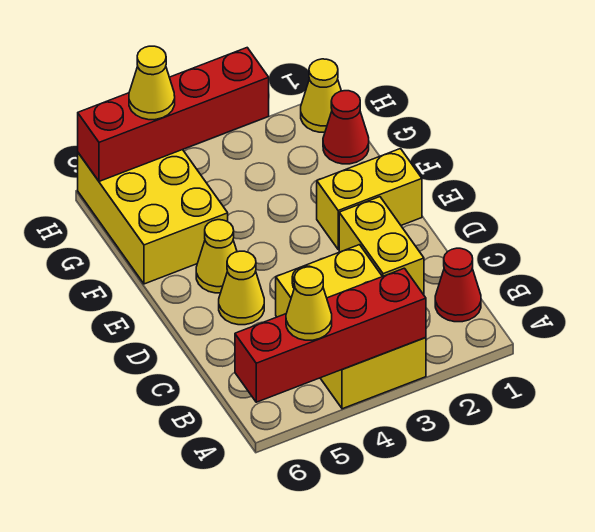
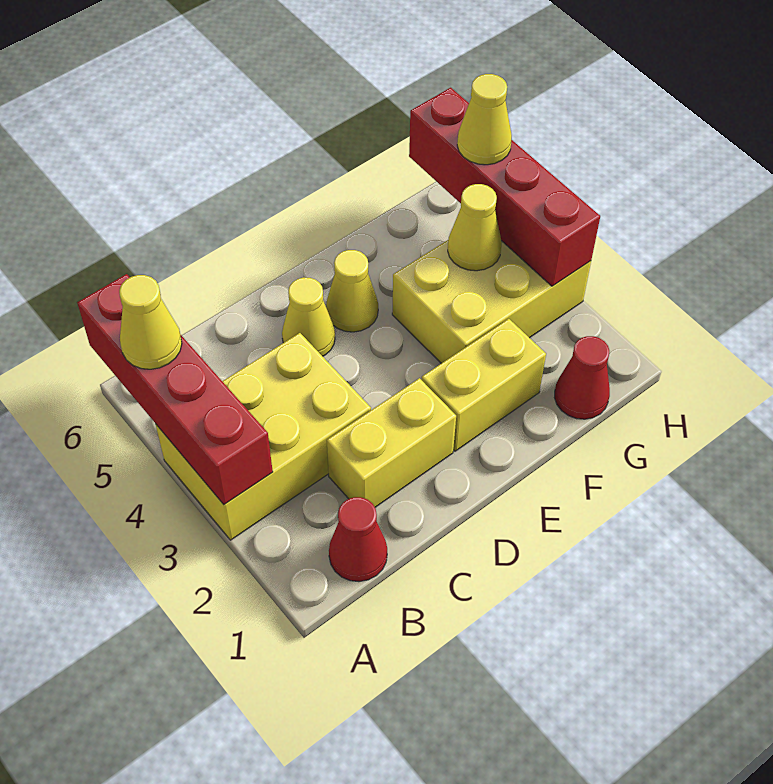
yellow 1x2 brick [317,149,422,249] -> yellow 1x2 brick turned to [422,319,546,451]
yellow 2x3 brick [78,150,228,284] -> yellow 2x3 brick moved to [392,240,591,363]
yellow 1x1 cone [301,59,341,132] -> yellow 1x1 cone moved to [448,184,502,271]

